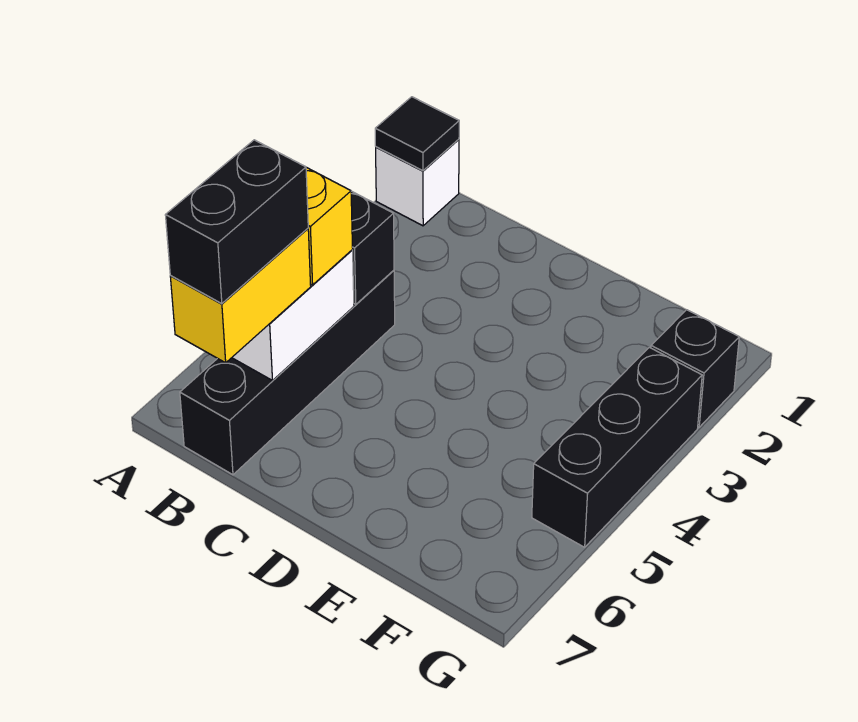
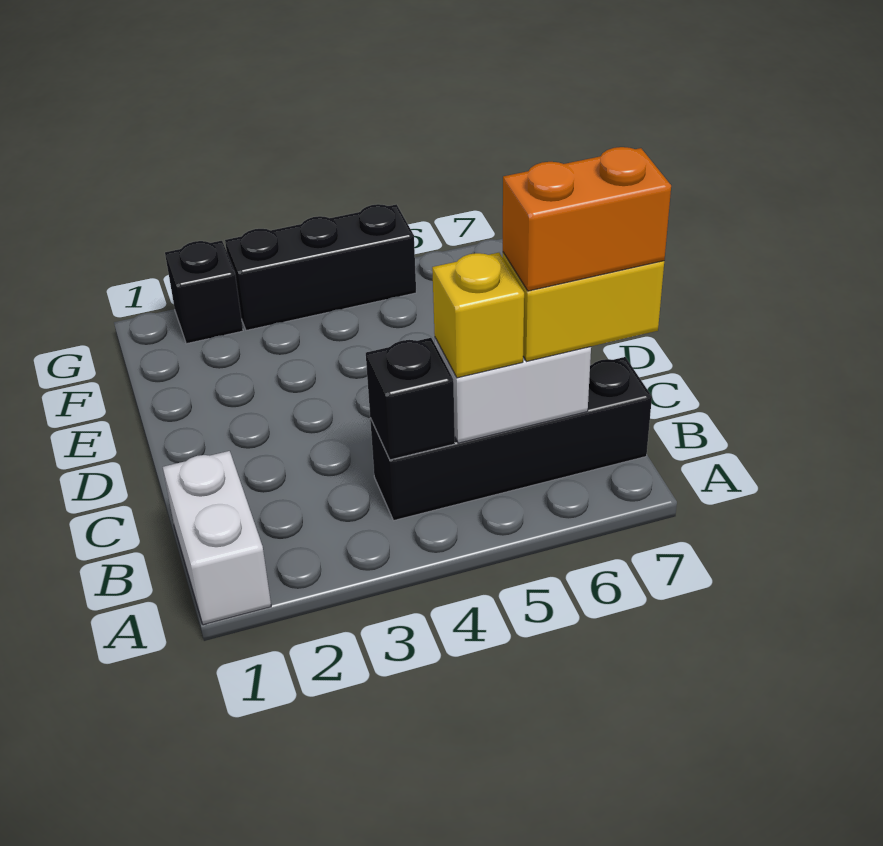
white 1x1 brick [376,139,459,226] -> white 1x2 brick [163,451,271,625]
black 1x1 tile [375,97,459,171] -> none
black 1x2 brick [165,140,308,304] -> orange 1x2 brick [503,147,671,291]

